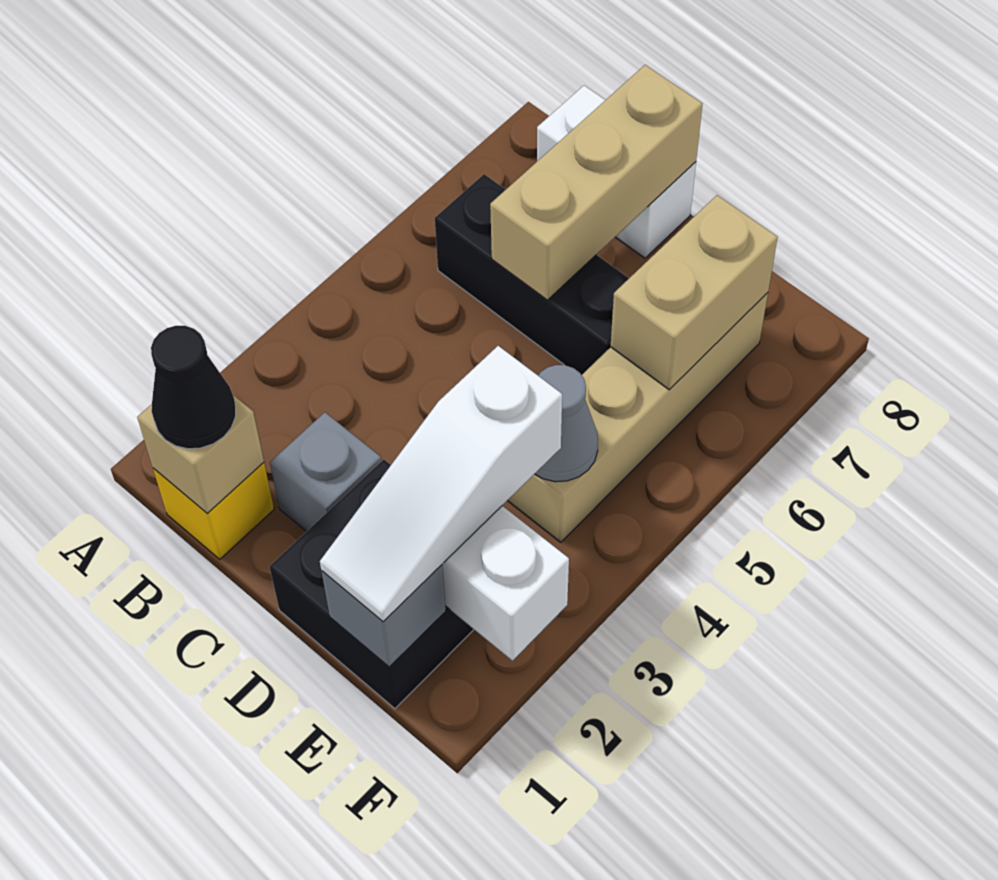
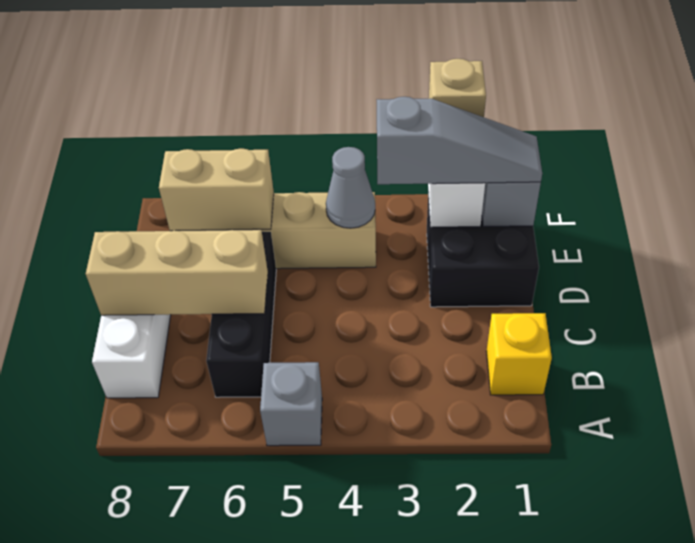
tan 1x1 brick [137,395,264,514] -> tan 1x1 brick moved to [429,59,486,117]
black 1x1 cone [151,326,236,449] -> none
grey 1x1 brick [270,412,381,531] -> grey 1x1 brick moved to [260,362,322,446]
white 1x3 slope [320,346,562,622] -> grey 1x3 slope [377,97,542,184]

